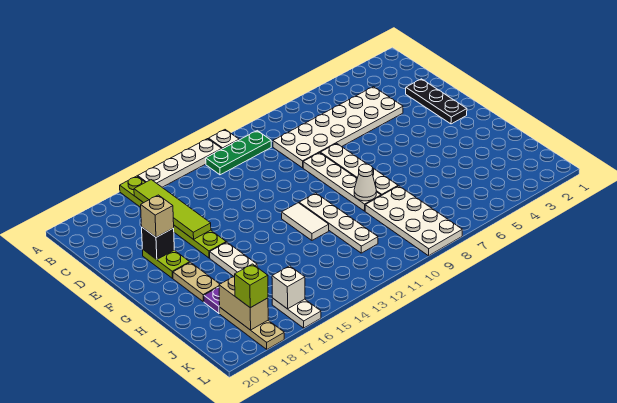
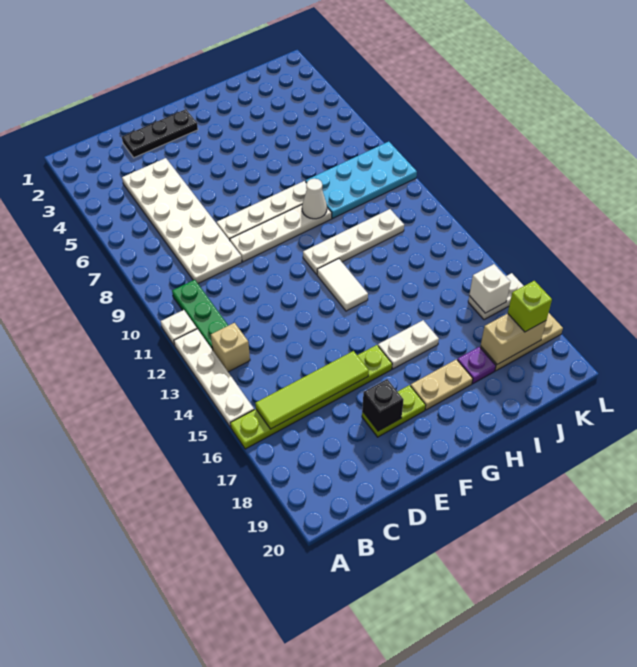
tan 1x1 brick [141,195,174,237] -> tan 1x1 brick moved to [211,323,250,372]
white 1x2 tile [282,203,329,240] -> white 1x2 tile turned to [317,259,368,311]
white 2x4 plate [365,186,462,256] -> cyan 2x4 plate [306,142,417,218]

